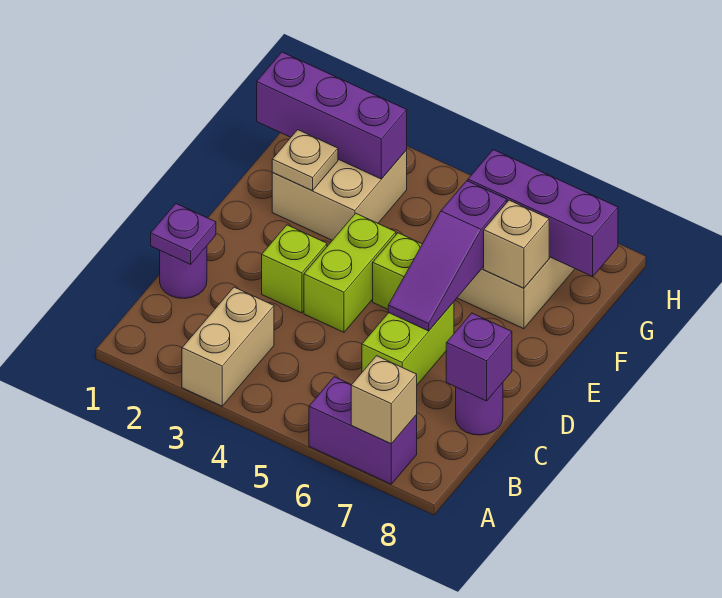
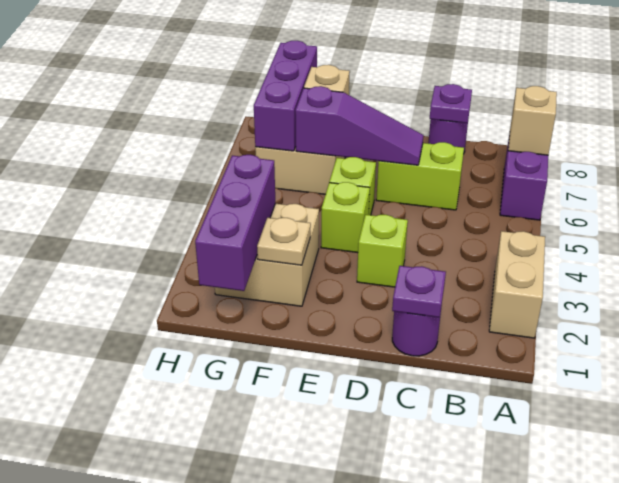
tan 1x2 brick [182,287,274,406] -> tan 1x2 brick turned to [489,231,545,338]
purple 1x1 brick [446,313,512,401] -> purple 1x1 plate [430,84,472,123]
lime 1x2 brick [304,213,396,332] -> lime 1x1 brick [321,182,370,253]

